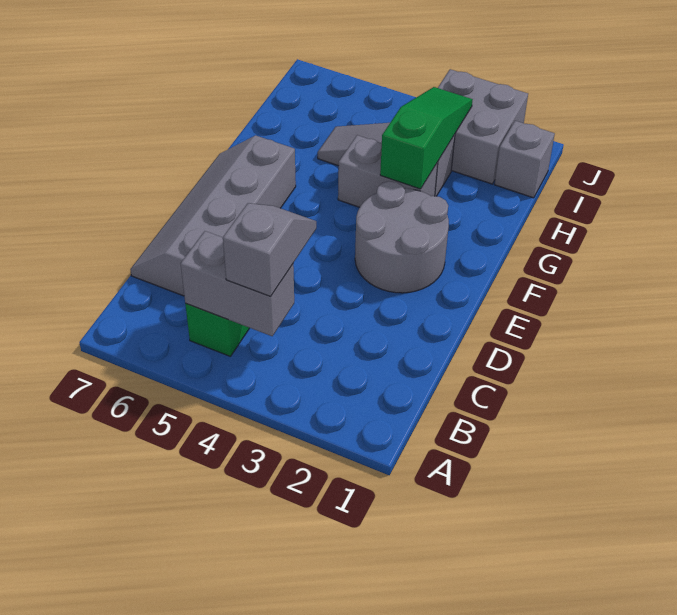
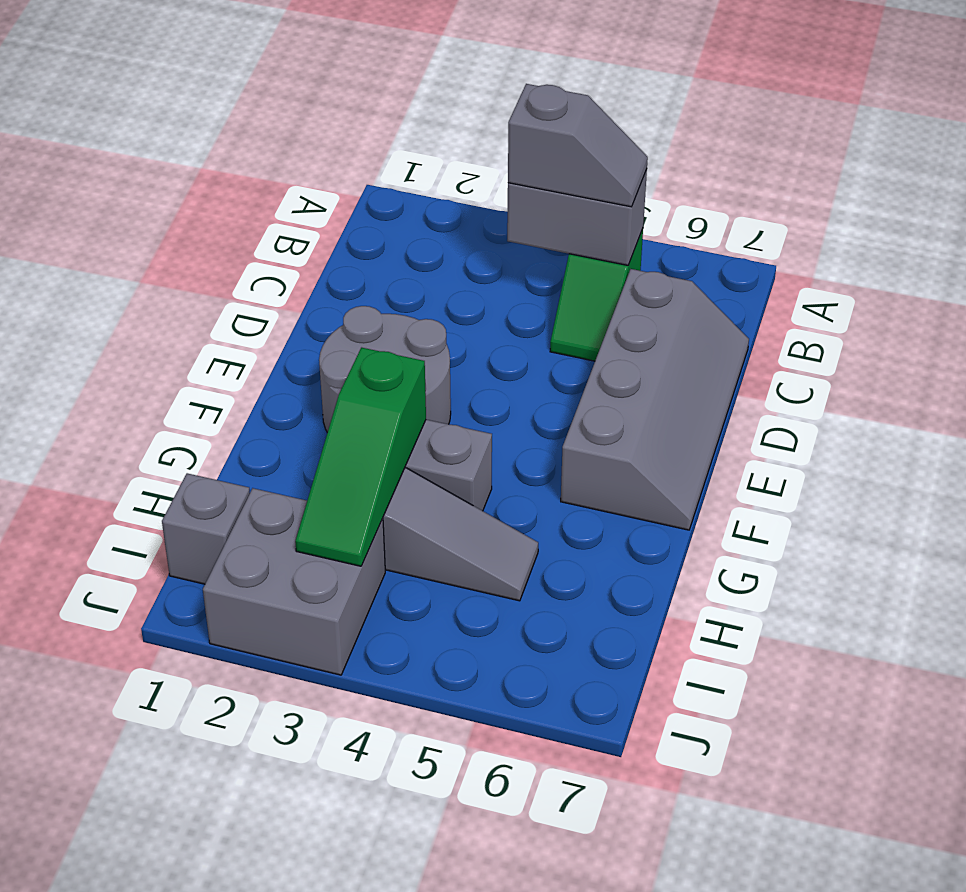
grey 1x2 slope [223,203,316,296] -> grey 1x2 slope turned to [508,84,648,207]

